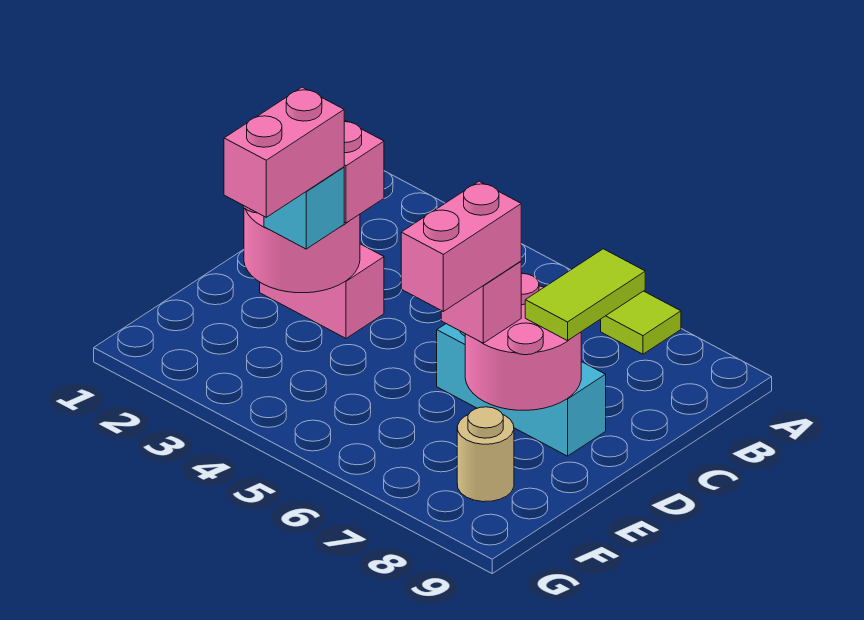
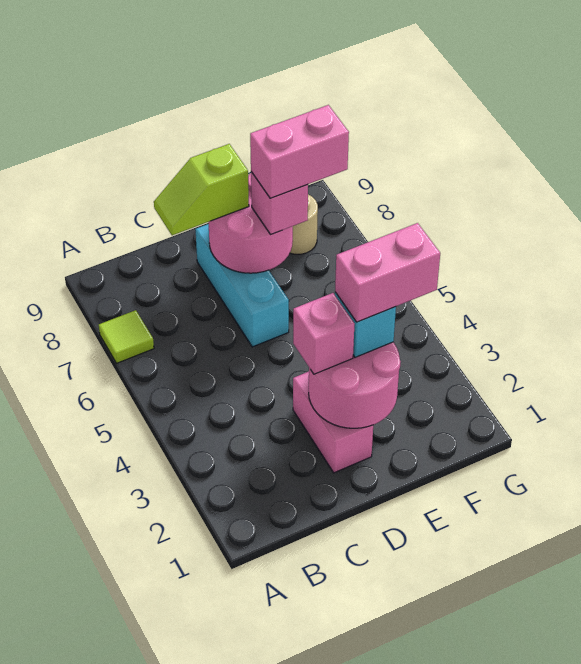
lime 1x2 tile [525,249,645,341] -> lime 1x2 slope [154,144,249,235]

